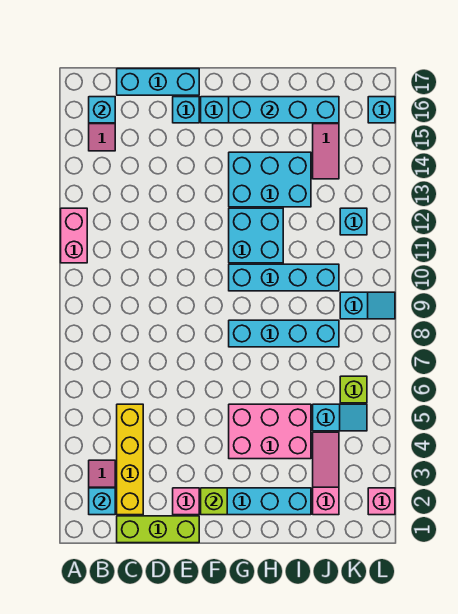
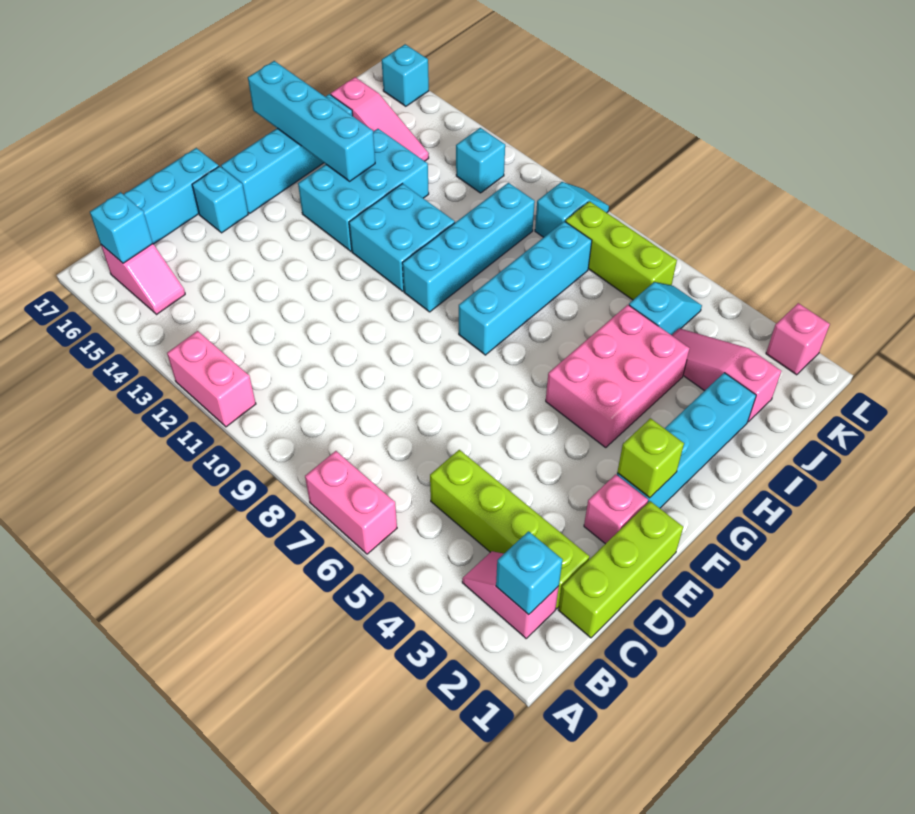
none -> pink 1x2 brick [305,451,397,554]
yellow 1x4 brick [117,404,143,515] -> lime 1x4 brick [430,450,589,609]
cyan 1x4 brick [229,97,339,123] -> cyan 1x4 brick turned to [248,61,375,181]
lime 1x1 brick [340,376,367,403] -> lime 1x3 brick [565,201,677,300]

